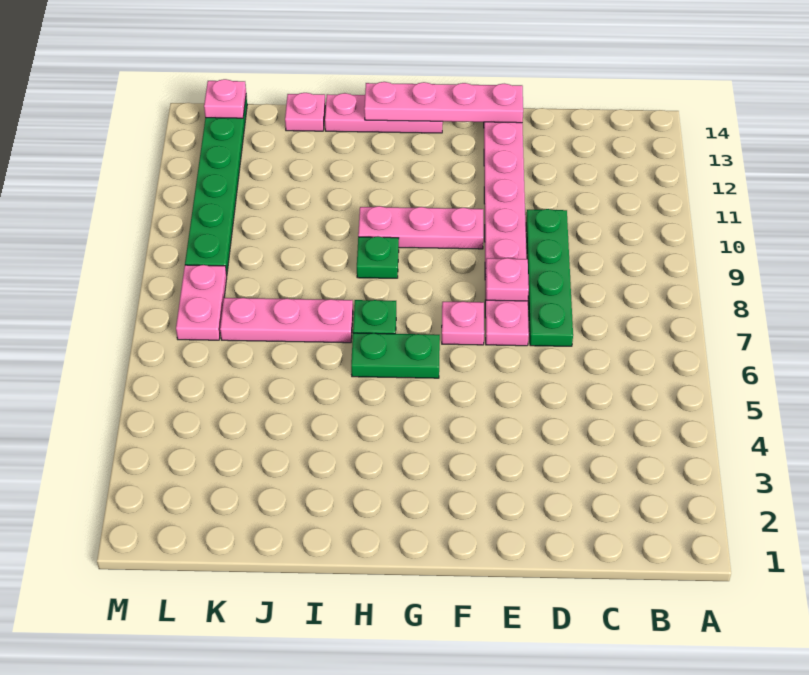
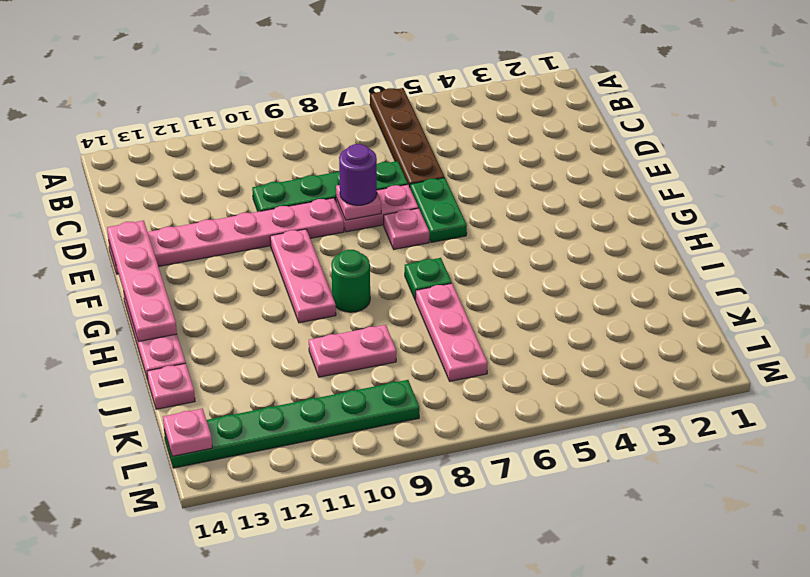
none -> brown 1x4 plate [370,88,444,187]
none -> purple 1x1 round brick [339,144,377,205]
green 1x2 plate [351,333,440,378] -> green 1x2 plate moved to [410,178,467,243]
green 1x1 plate [357,237,399,278] -> green 1x1 round brick [331,250,370,312]
pink 1x2 plate [176,265,227,340] -> pink 1x2 plate moved to [309,325,396,377]

